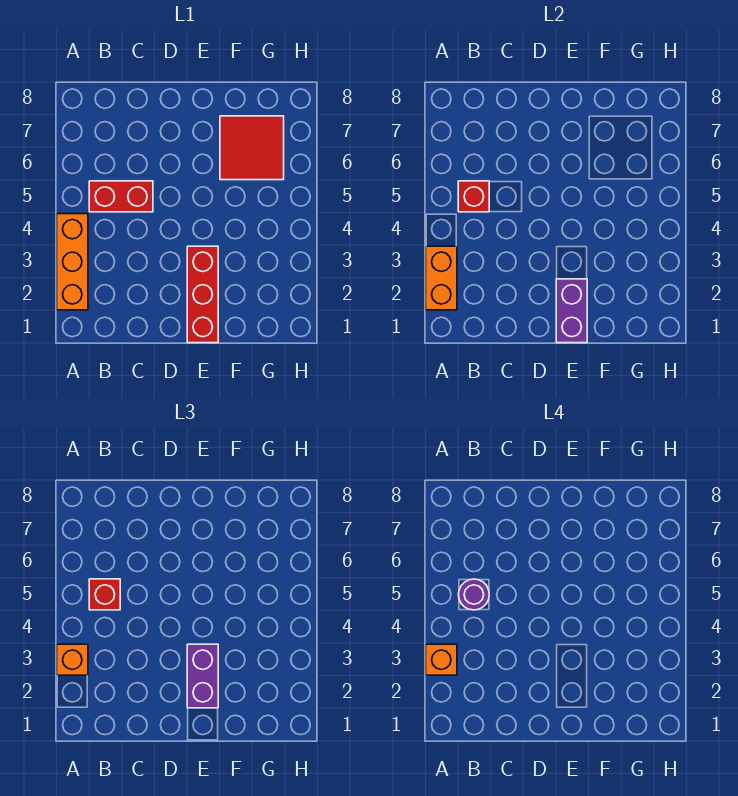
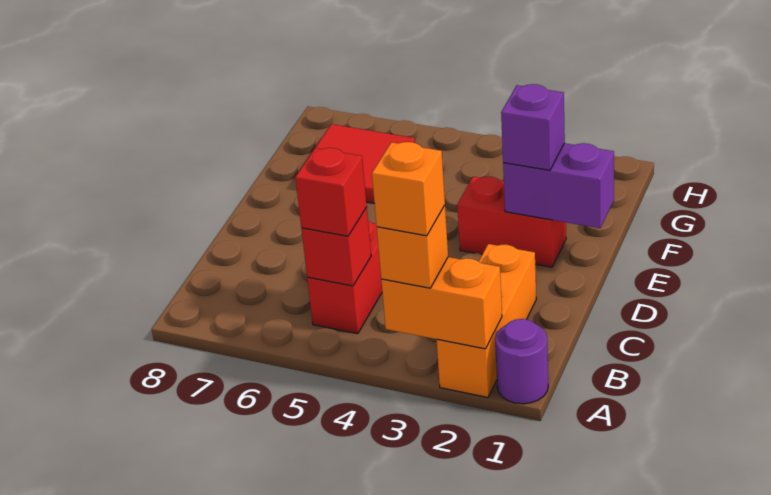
orange 1x3 brick [57,214,88,310] -> orange 1x3 brick turned to [437,244,536,397]
purple 1x1 round brick [458,579,489,610] -> purple 1x1 round brick moved to [495,319,548,404]
red 1x3 brick [187,246,218,343] -> red 1x2 brick [457,177,566,267]
purple 1x2 brick [187,644,218,708] -> purple 1x1 brick [501,84,565,170]

